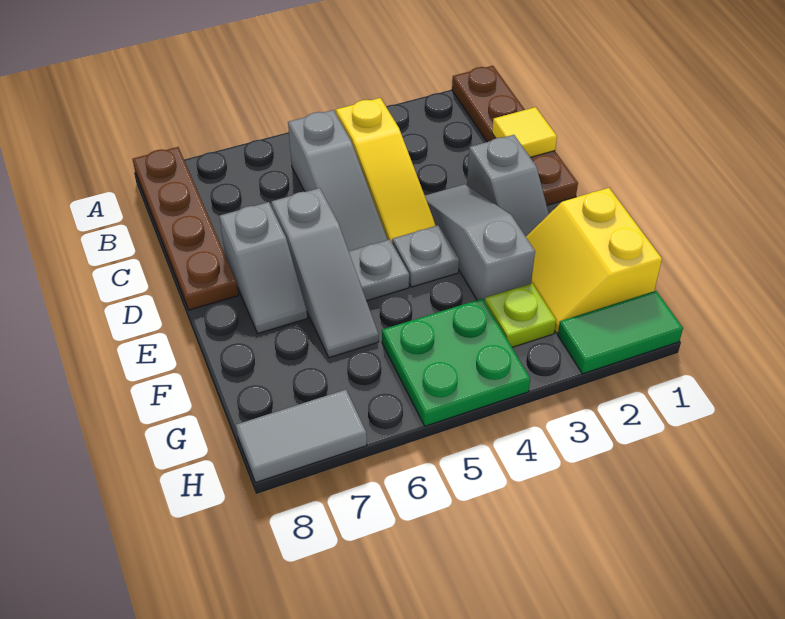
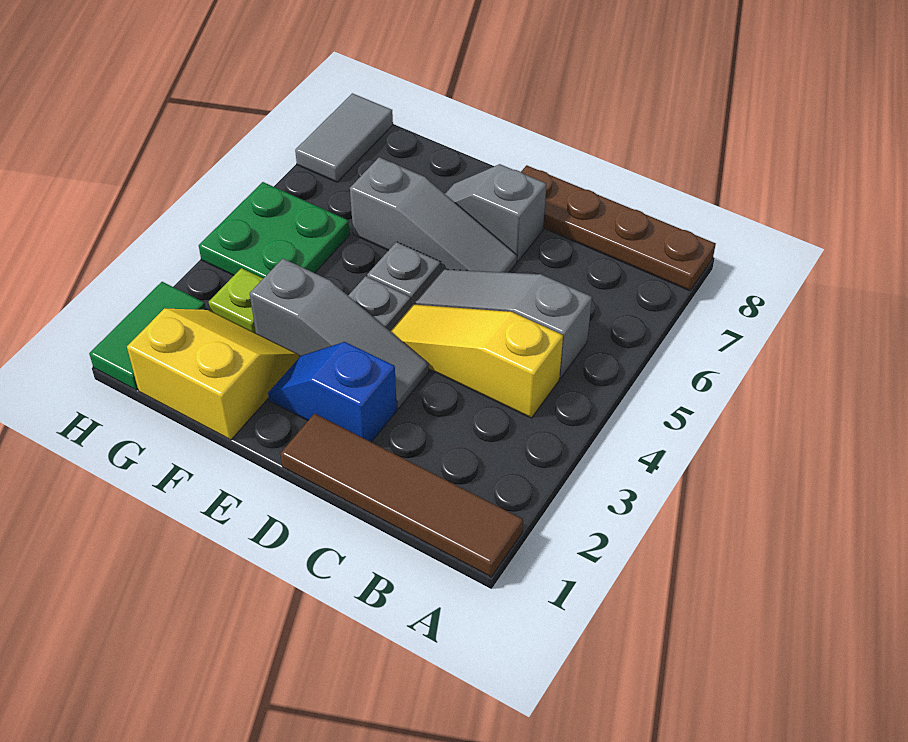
brown 1x4 plate [452,66,578,205] -> brown 1x4 tile [280,414,523,577]
yellow 1x1 tile [492,107,557,157] -> none
grey 1x2 slope [467,135,549,236] -> blue 1x2 slope [268,342,397,442]
grey 1x3 slope [272,188,379,358] -> grey 1x3 slope turned to [350,157,517,273]

